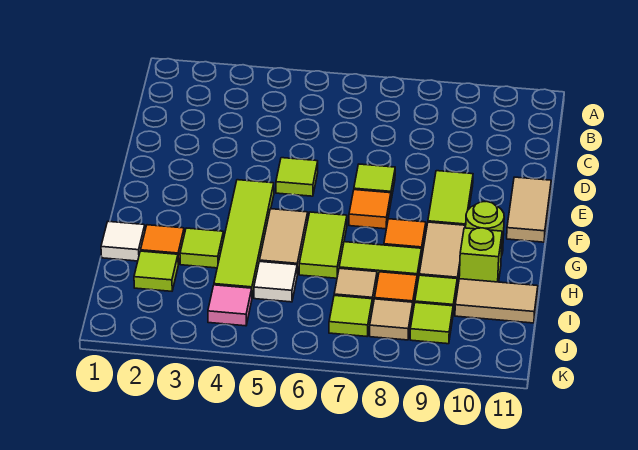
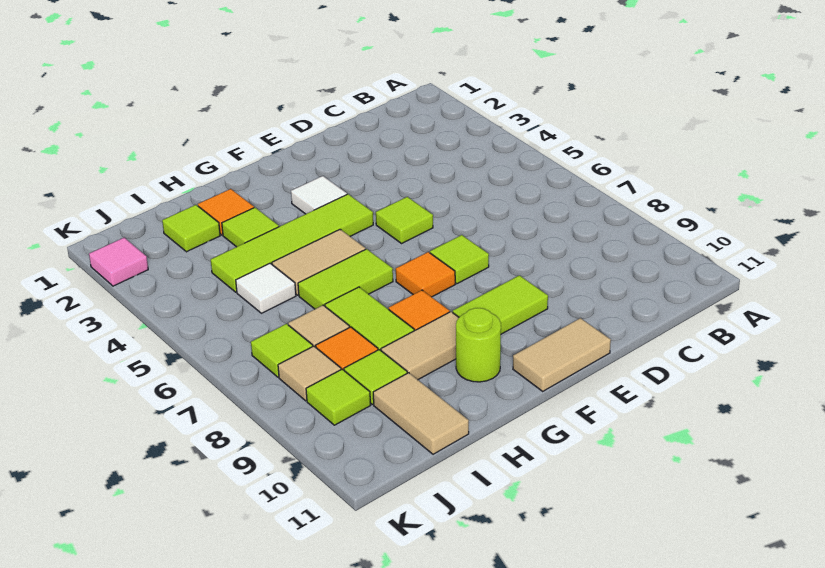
white 1x1 tile [101,221,145,261] -> white 1x1 tile moved to [291,176,347,214]
lime 1x1 brick [459,228,502,282] -> none
pink 1x1 tile [208,285,252,326] -> pink 1x1 tile moved to [89,238,148,286]

